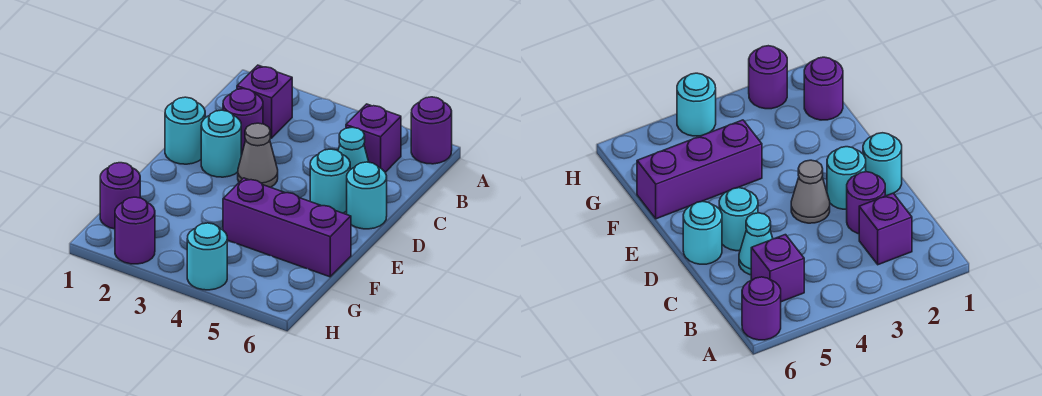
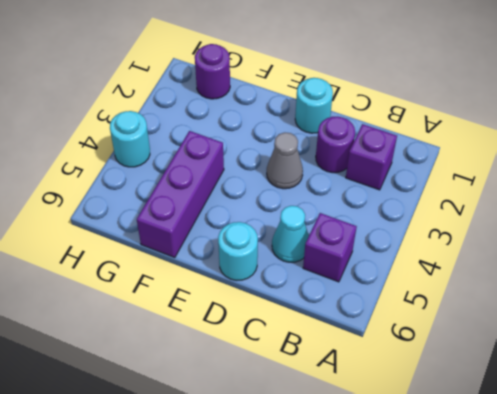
purple 1x1 round brick [411,97,452,164] -> none
cyan 1x1 round brick [201,110,241,177] -> none
cyan 1x1 round brick [310,149,350,213] -> none
purple 1x1 round brick [115,197,155,264] -> none

